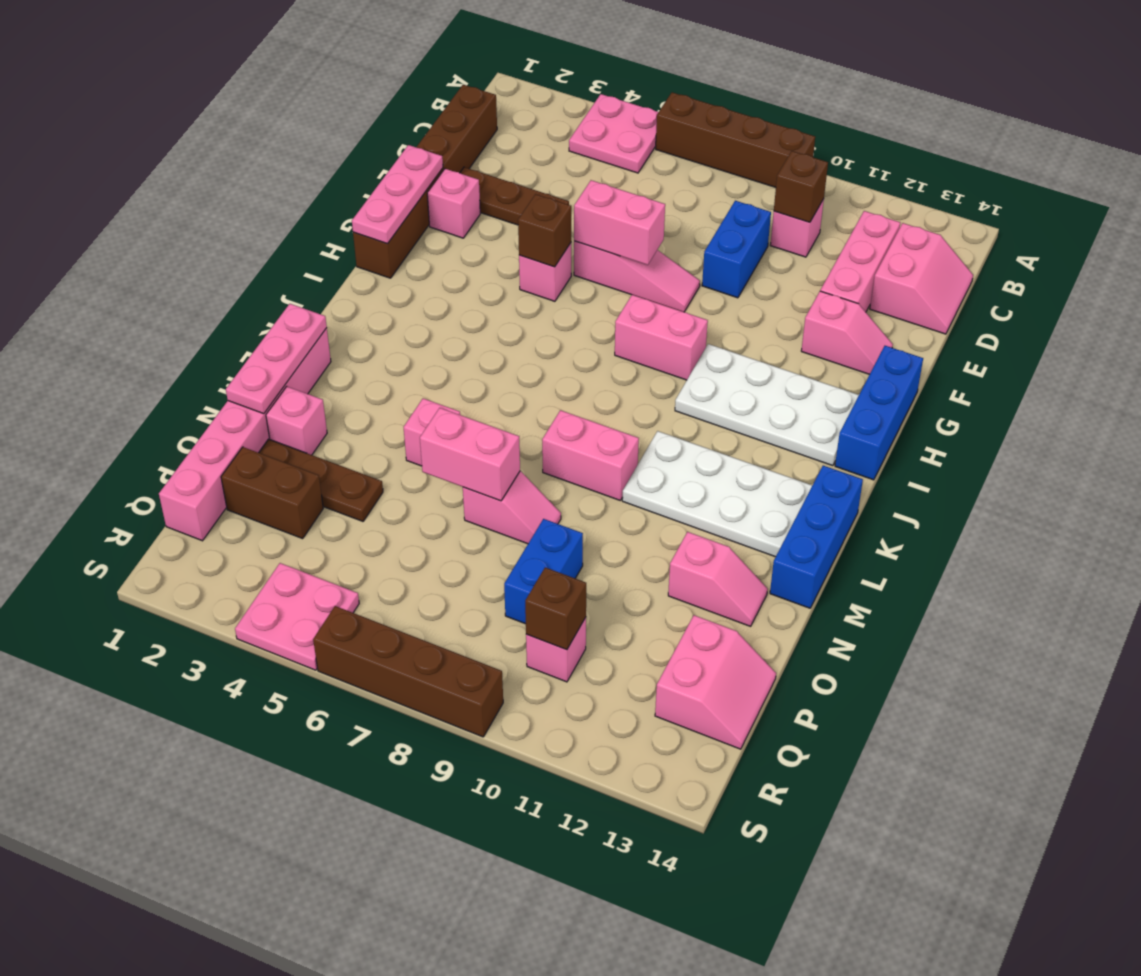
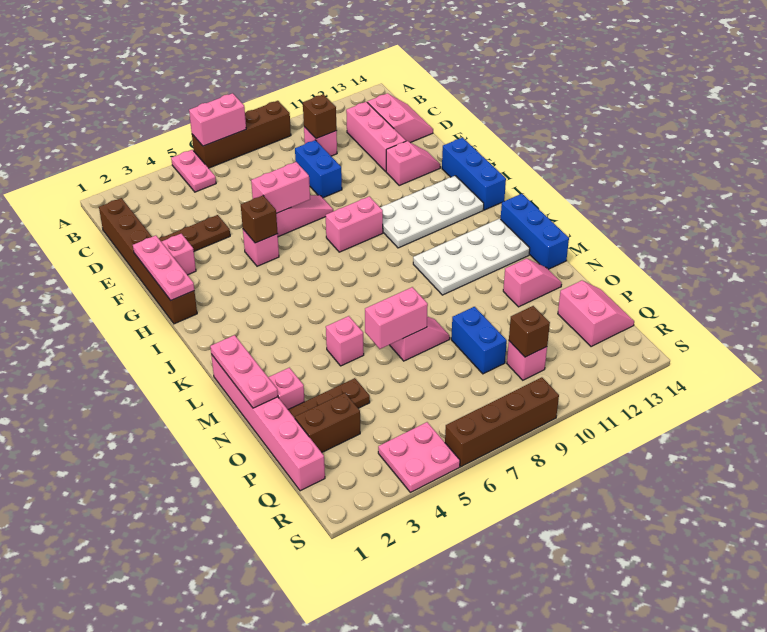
pink 2x2 plate [569,94,658,173] -> pink 1x2 plate [171,150,216,192]
pink 1x2 brick [542,410,639,500] -> pink 1x2 brick moved to [189,93,246,146]

